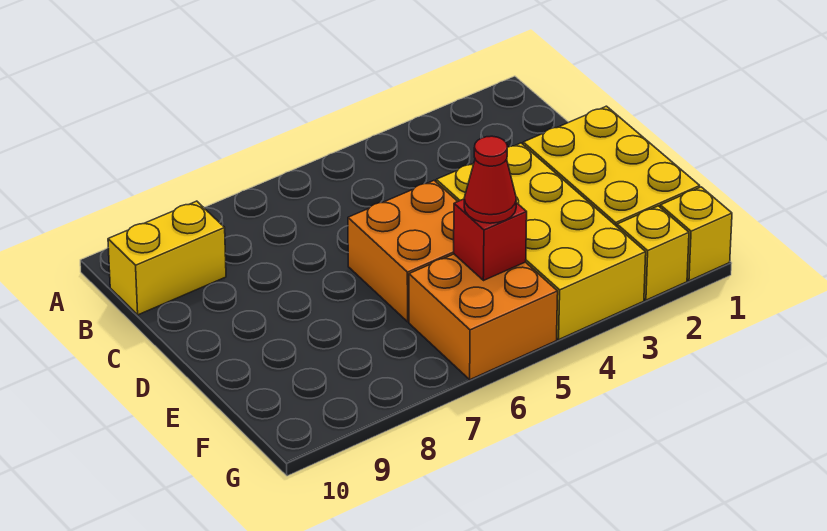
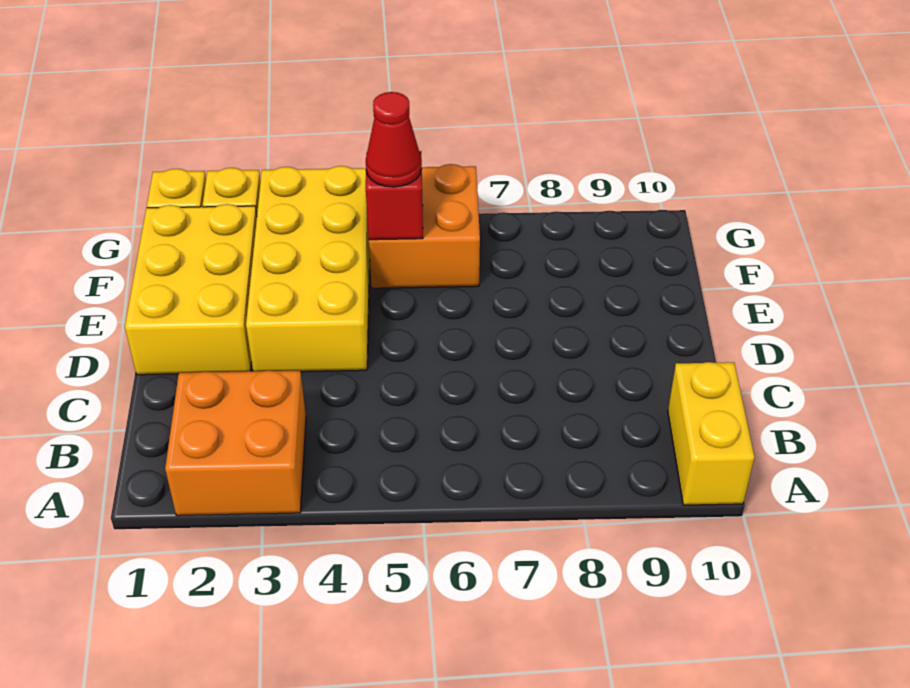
yellow 1x2 brick [108,201,226,315] -> yellow 1x2 brick turned to [668,362,754,505]
orange 2x2 brick [348,181,458,322] -> orange 2x2 brick moved to [165,370,306,516]

